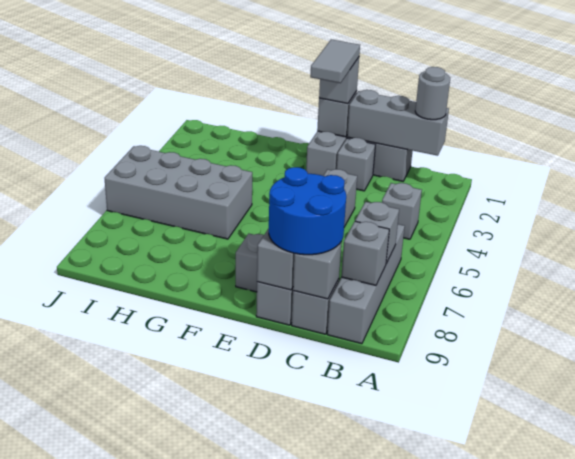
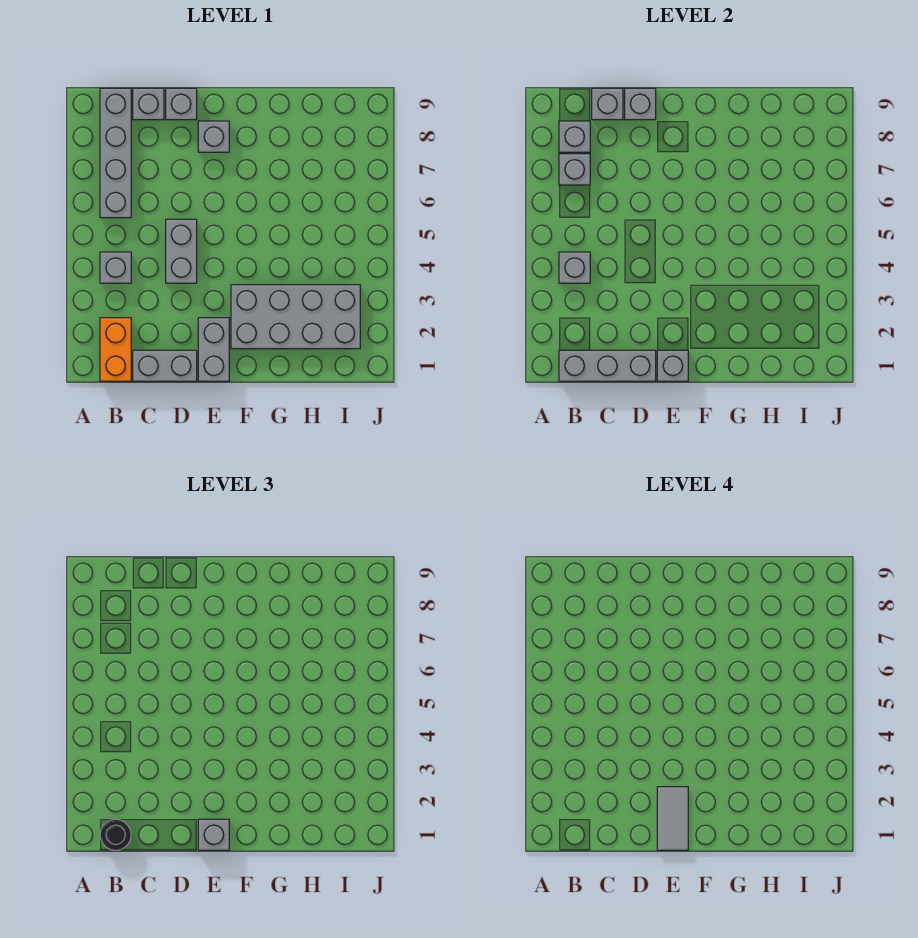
none -> orange 1x2 brick [100,318,131,381]
grey 1x1 round brick [415,67,450,120] -> black 1x1 round brick [100,819,131,850]
blue 2x2 round brick [269,167,346,255] -> none
grey 1x1 brick [337,138,376,191] -> grey 1x1 brick moved to [559,252,590,283]
grey 2x4 brick [105,146,252,239] -> grey 2x4 brick moved to [231,285,360,349]

